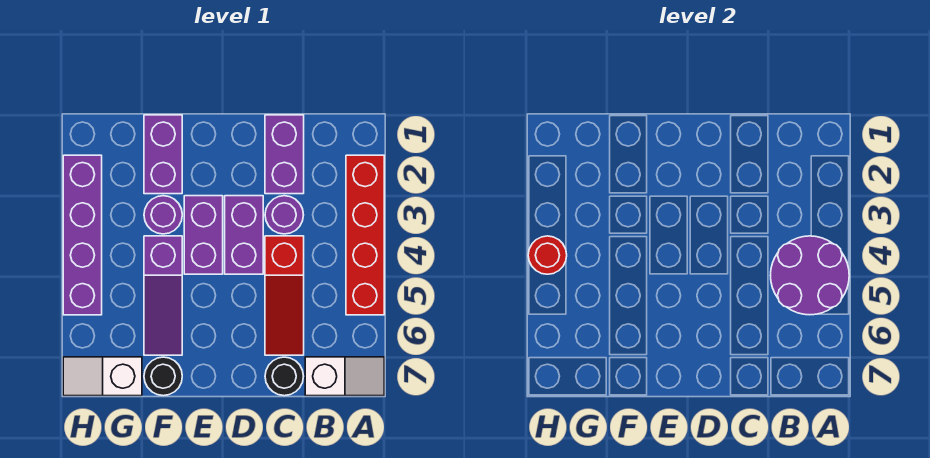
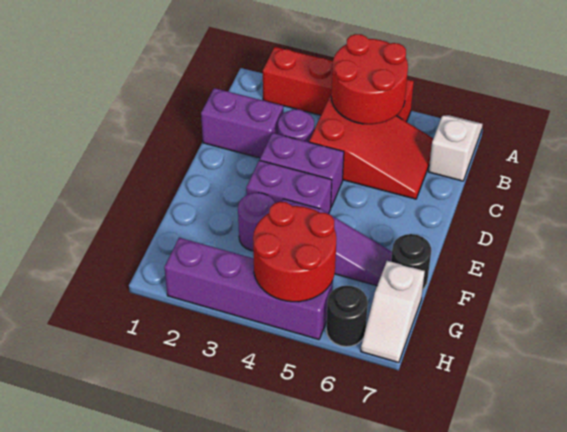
purple 2x2 round brick [771,236,849,315] -> red 2x2 round brick [331,34,408,124]
red 1x3 slope [265,236,304,355] -> red 2x3 slope [309,94,433,199]
black 1x1 round brick [265,357,304,396] -> black 1x1 round brick moved to [326,286,368,347]
purple 1x2 brick [144,115,182,194] -> none
red 1x1 round brick [528,236,567,274] -> red 2x2 round brick [253,202,336,302]

